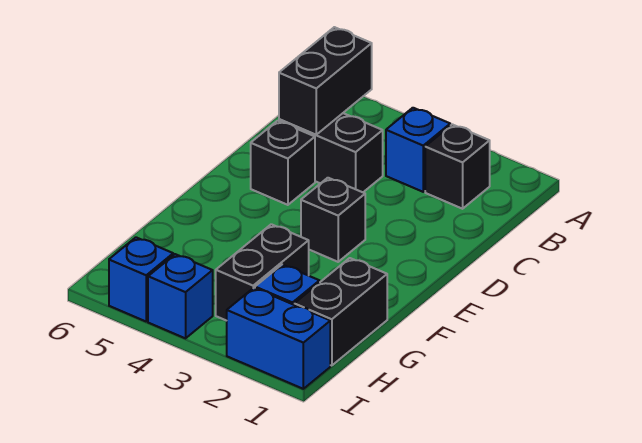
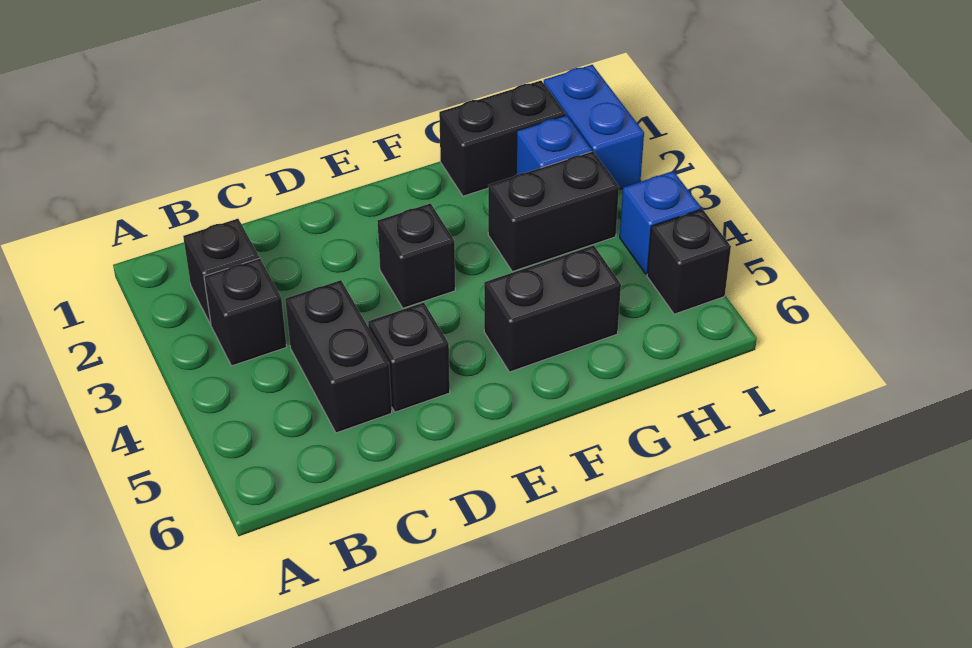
blue 1x1 brick [386,108,450,192] -> black 1x1 brick [204,258,287,366]
black 1x2 brick [279,27,372,135] -> black 1x2 brick moved to [484,245,621,372]
blue 1x1 brick [109,237,173,321] -> black 1x1 brick [647,209,731,314]

